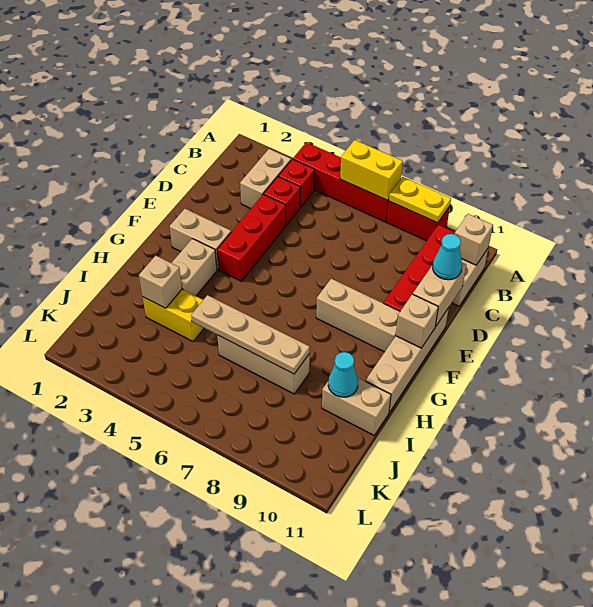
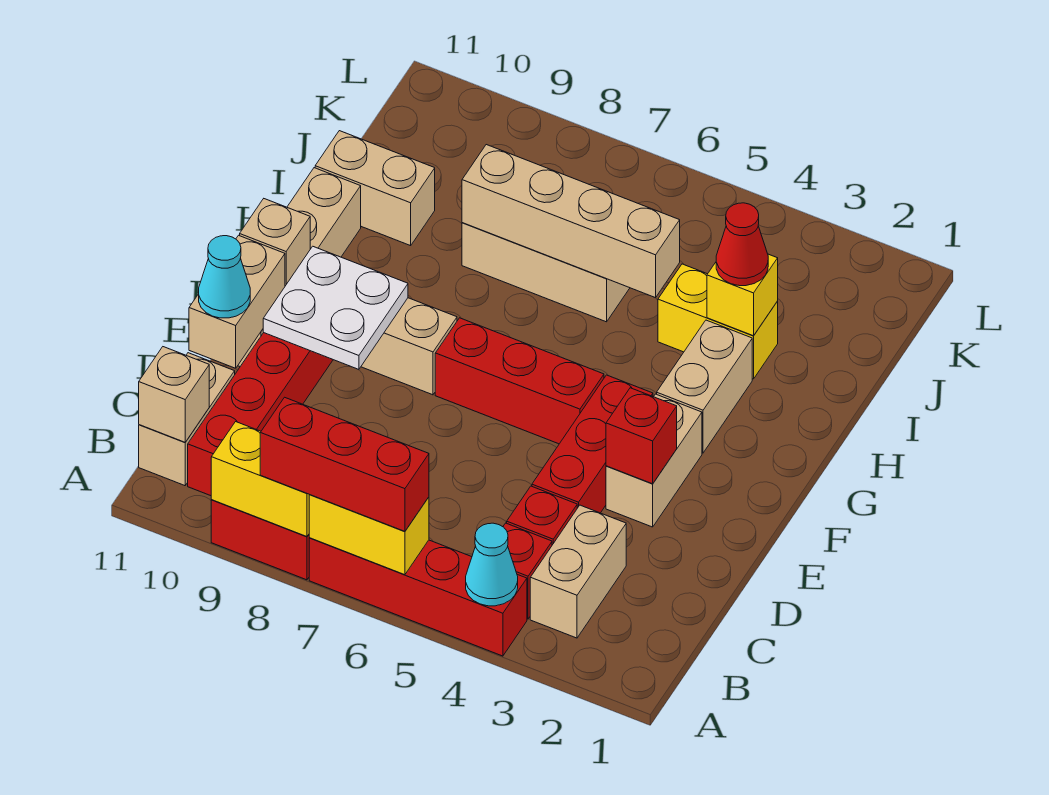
none -> red 1x3 brick [260,397,429,532]
yellow 1x2 plate [389,177,451,223] -> yellow 1x2 brick [211,422,309,537]
none -> red 1x1 brick [606,388,677,484]
none -> white 2x2 plate [263,246,408,370]
tan 1x2 brick [169,209,231,270] -> tan 1x2 brick turned to [606,394,702,527]
none -> red 1x3 brick [435,318,604,444]
tan 1x1 brick [139,256,182,308] -> yellow 1x1 brick [707,254,778,336]
none -> red 1x1 cone [716,203,768,286]
tan 1x4 plate [191,295,310,374] -> tan 1x4 brick [462,145,680,298]
cyan 1x1 cone [328,352,358,397] -> cyan 1x1 cone moved to [466,523,518,606]

